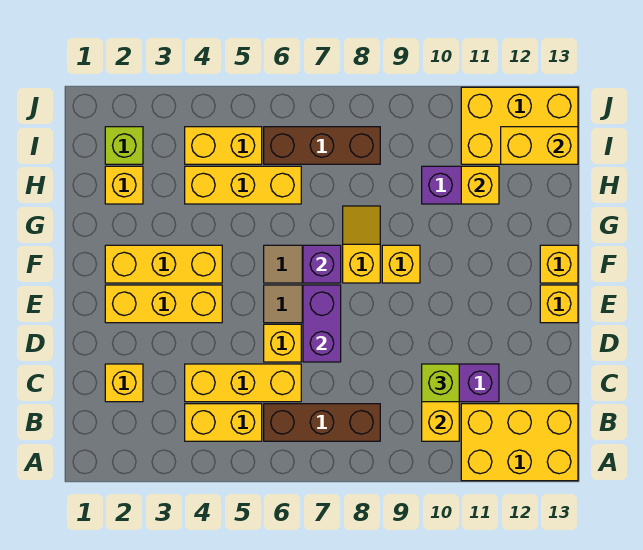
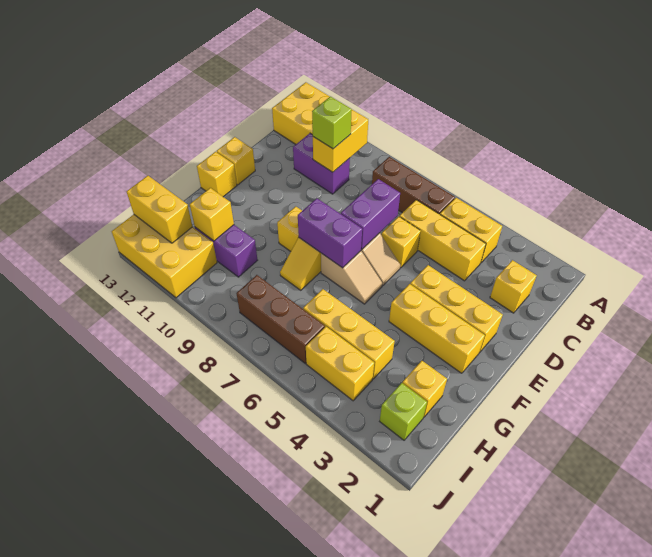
purple 1x1 brick [303,245,341,283] -> purple 1x2 brick [298,198,362,268]

